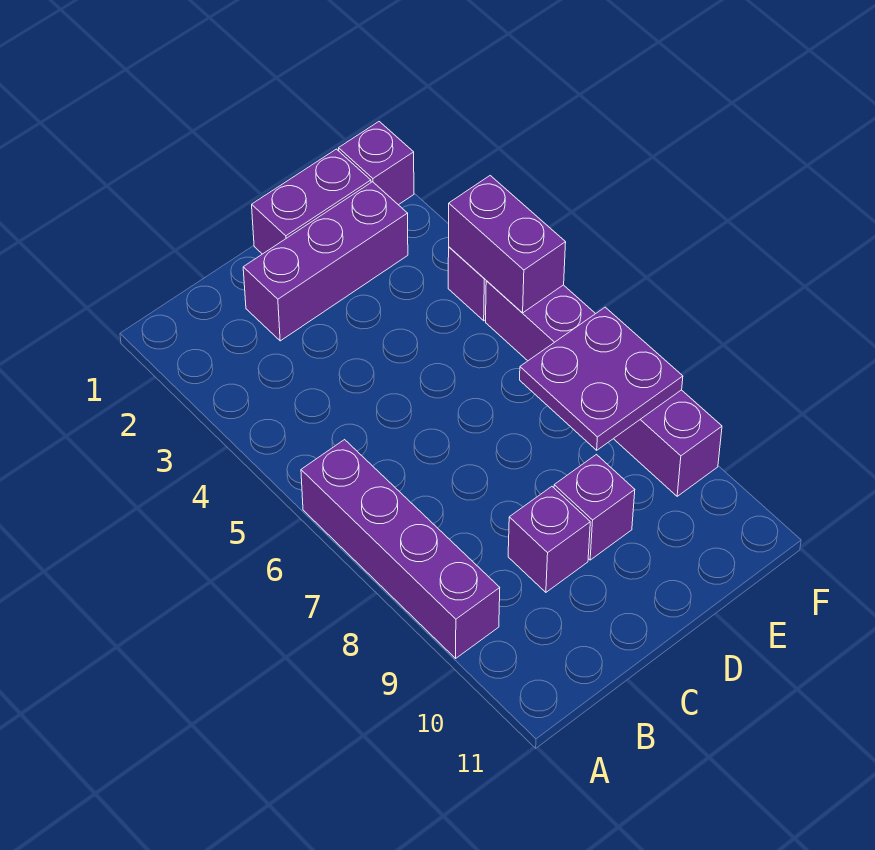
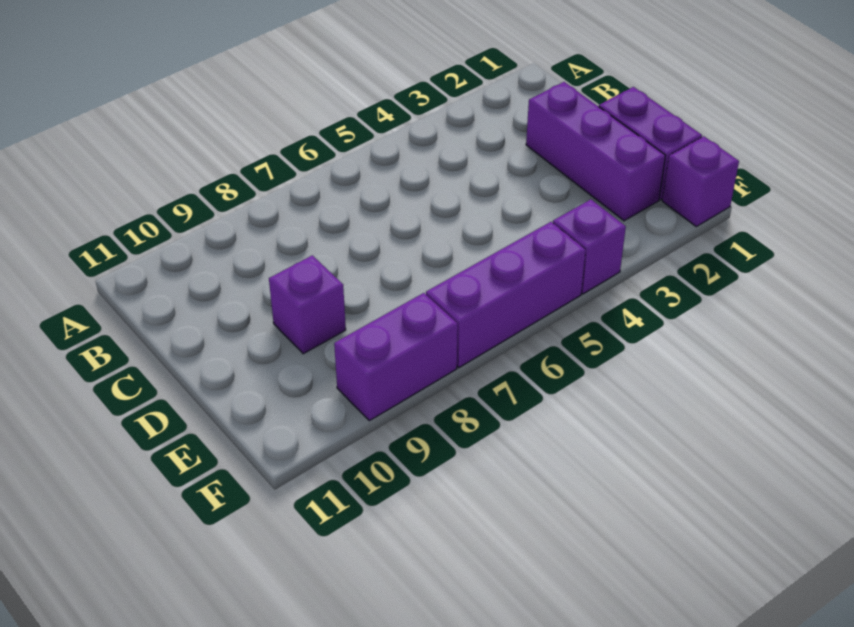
purple 1x4 brick [301,440,500,658] -> none
purple 1x1 brick [508,487,590,592] -> none
purple 2x2 plate [520,307,683,450] -> none
purple 1x2 brick [449,176,566,313] -> none

